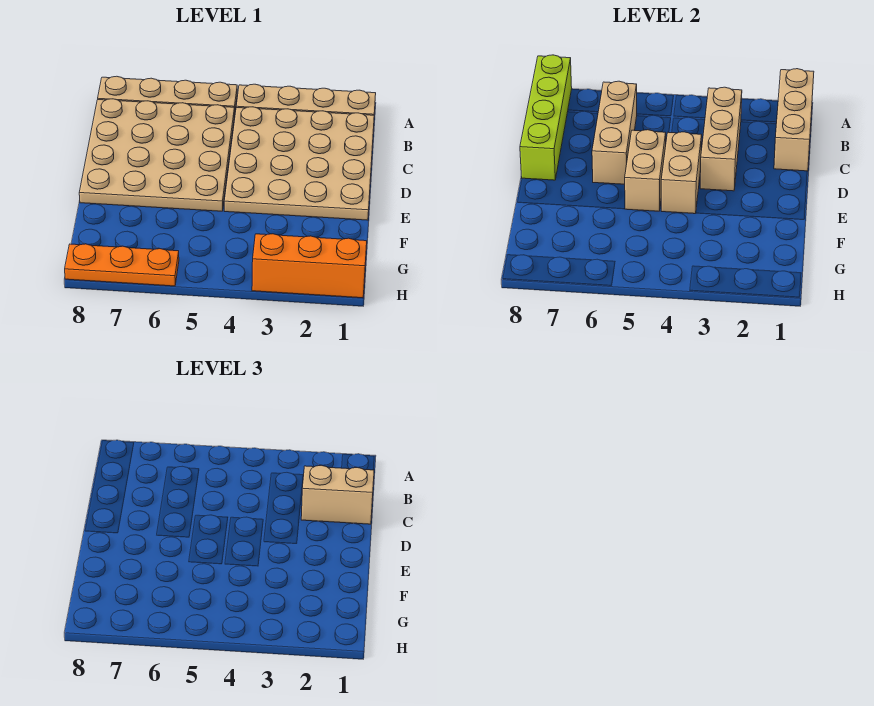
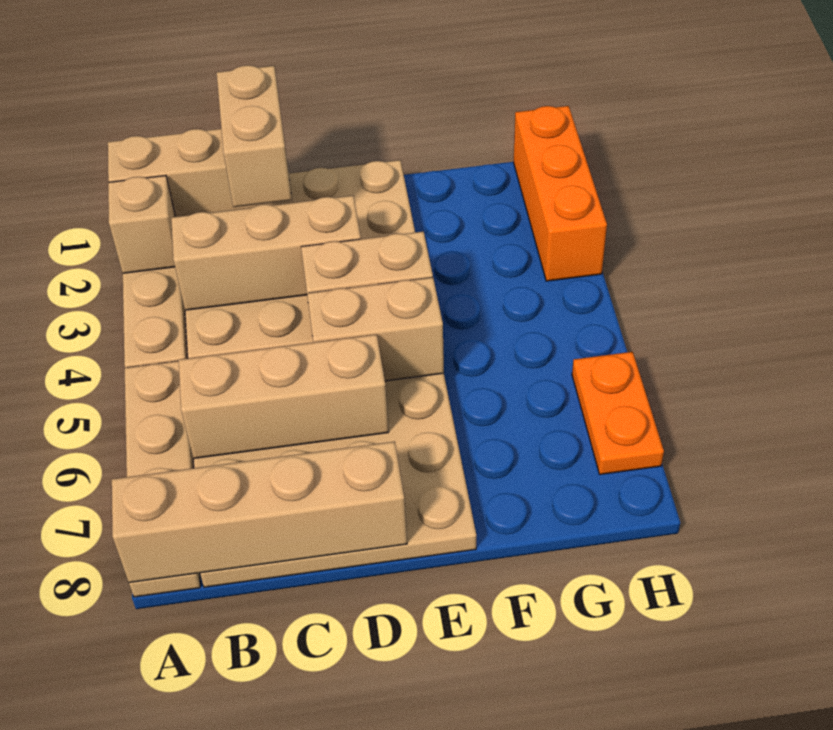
none -> tan 1x1 brick [108,176,175,273]
lime 1x4 brick [520,55,572,180] -> tan 1x4 brick [112,441,407,583]
orange 1x3 plate [65,244,179,286] -> orange 1x2 plate [572,352,664,474]

